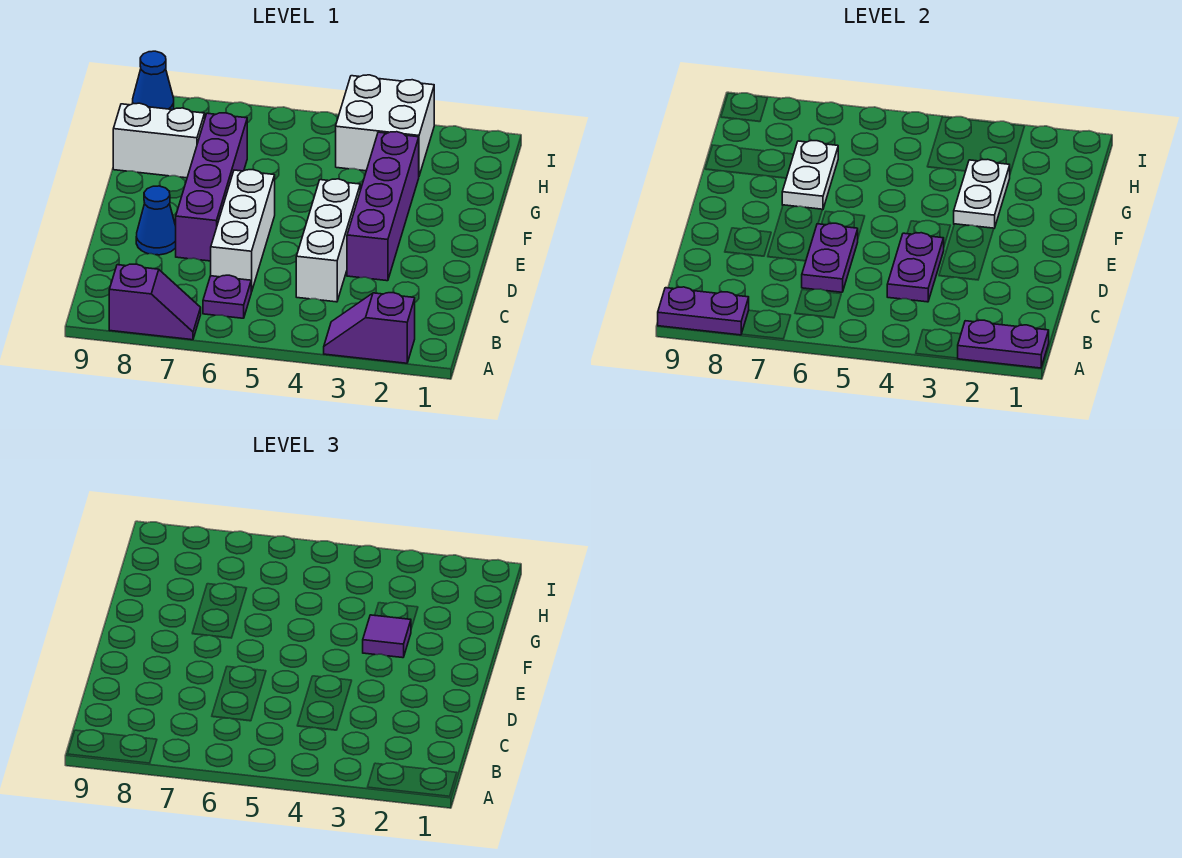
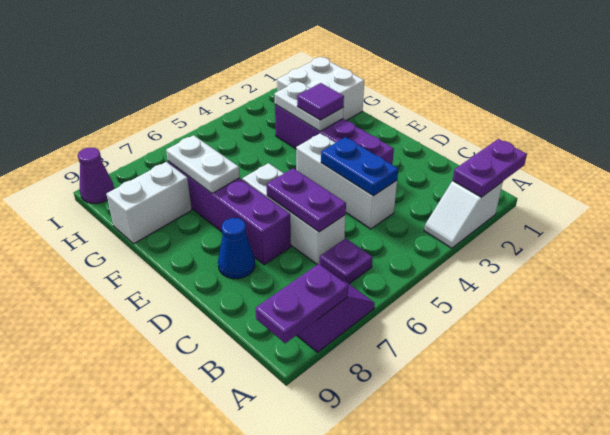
purple 1x2 slope [324,293,415,363] -> white 1x2 slope [424,181,503,248]
purple 1x2 plate [887,233,944,302] -> blue 1x2 plate [321,137,398,196]
white 2x2 brick [336,75,434,176] -> white 2x2 brick moved to [277,57,364,121]
blue 1x1 cone [133,51,174,110] -> purple 1x1 cone [78,148,114,203]

